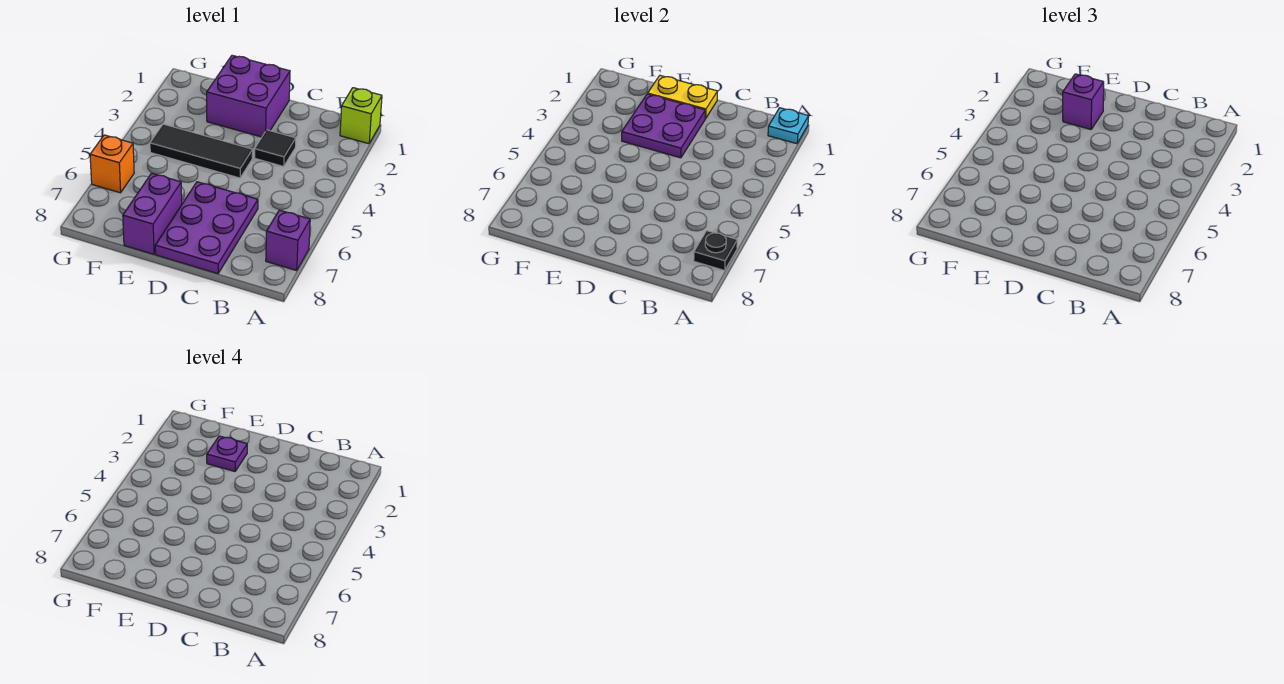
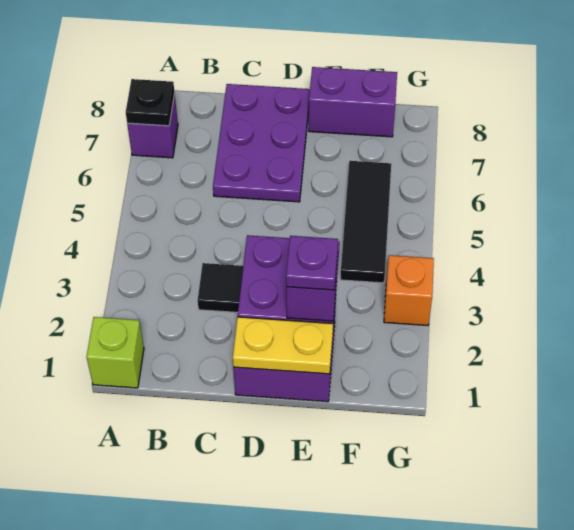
cyan 1x1 plate [768,108,809,144] -> none
black 1x3 tile [150,124,253,178] -> black 1x3 tile turned to [340,161,391,283]
purple 1x2 brick [123,173,182,254] -> purple 1x2 brick turned to [309,67,397,137]
orange 1x1 brick [90,135,134,193] -> orange 1x1 brick moved to [384,255,434,326]

